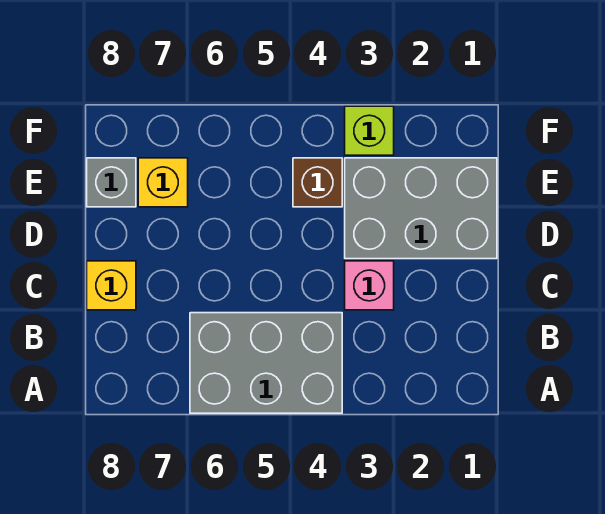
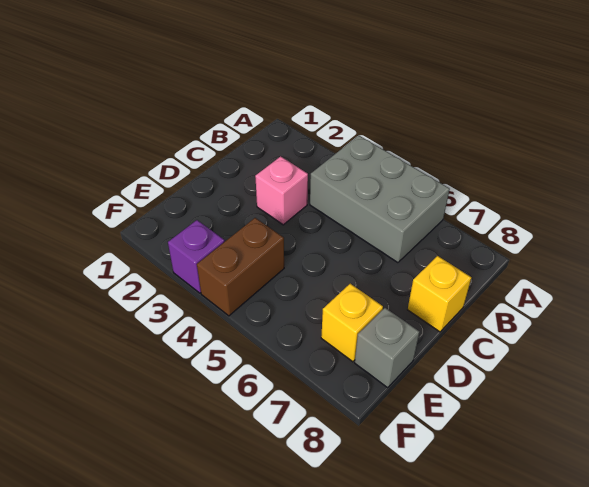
grey 2x3 brick [345,158,497,259] -> none
brown 1x1 brick [293,158,342,207] -> brown 1x2 brick [197,218,284,316]
lime 1x1 brick [345,106,394,155] -> purple 1x1 brick [168,220,225,293]

